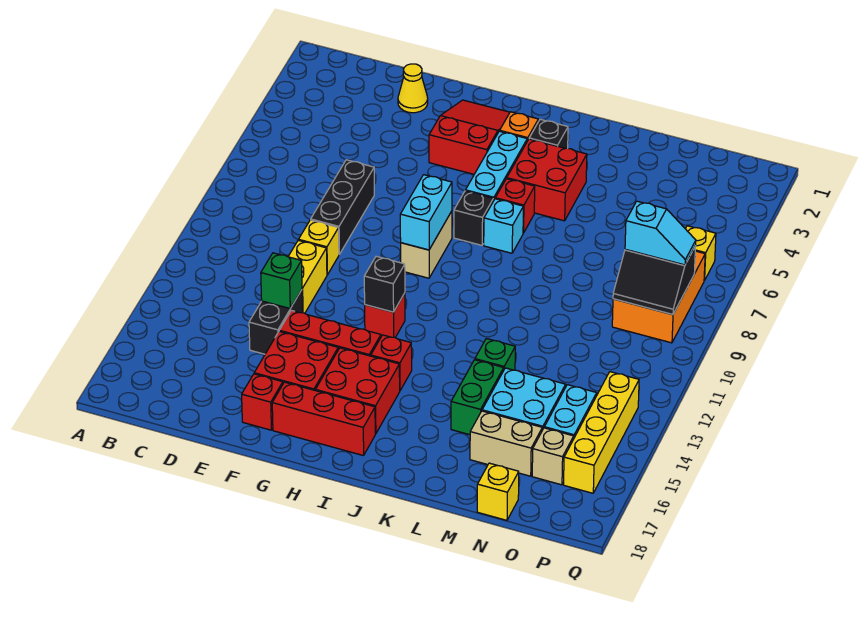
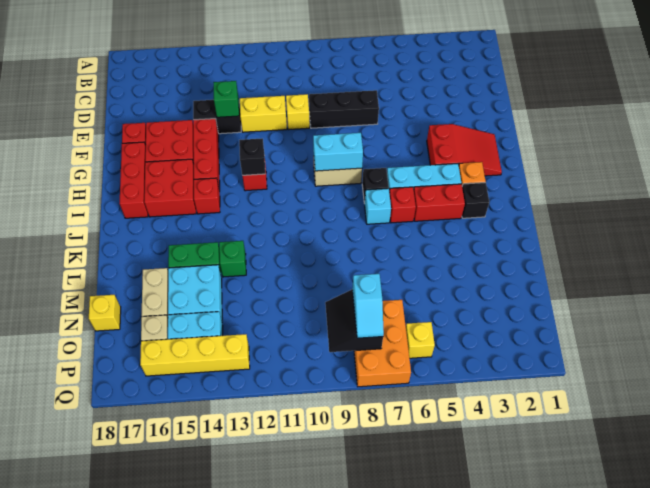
yellow 1x1 cone [398,64,428,113] -> none
red 2x2 brick [507,139,587,221] -> red 1x2 brick [414,184,465,221]
orange 2x3 brick [612,251,705,343] -> orange 2x3 brick turned to [354,300,411,387]

